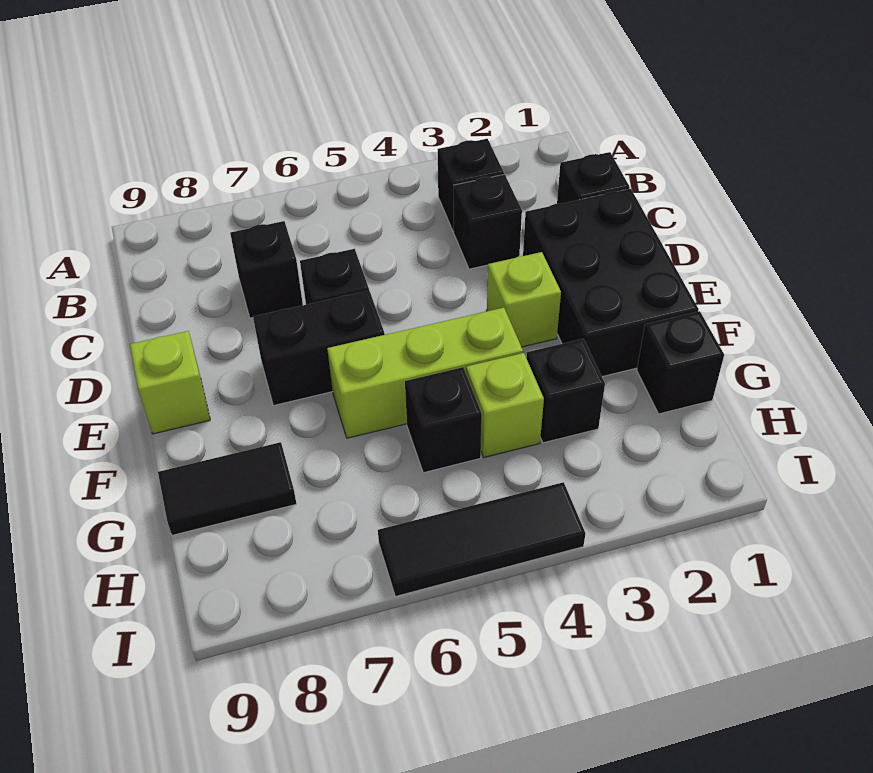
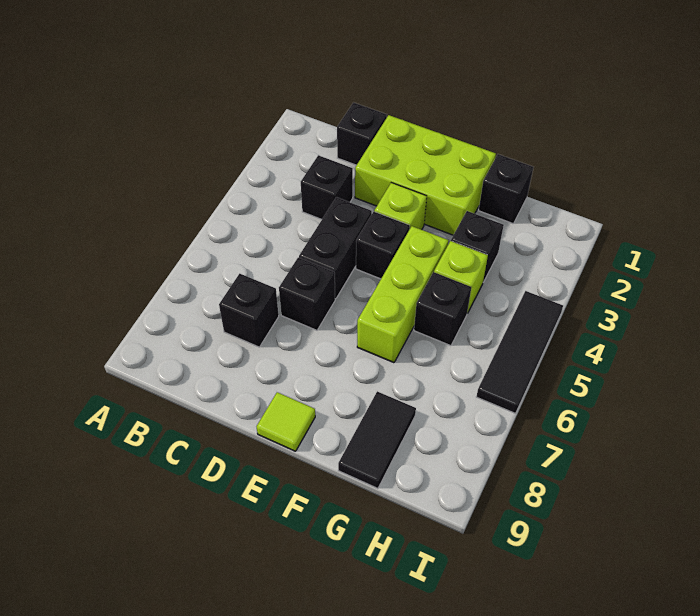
black 1x1 brick [438,139,504,231] -> black 1x1 brick moved to [356,212,410,279]
black 2x3 brick [523,189,699,376] -> lime 2x3 brick [355,115,496,235]
black 1x2 brick [253,291,385,405] -> black 1x2 brick moved to [299,197,372,299]
lime 1x1 brick [130,331,210,434] -> lime 1x1 tile [257,392,315,451]

